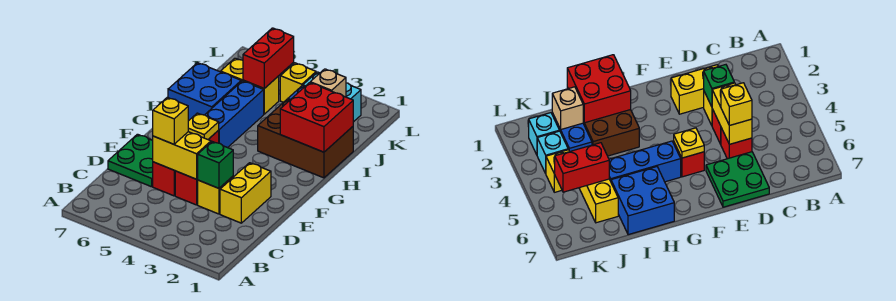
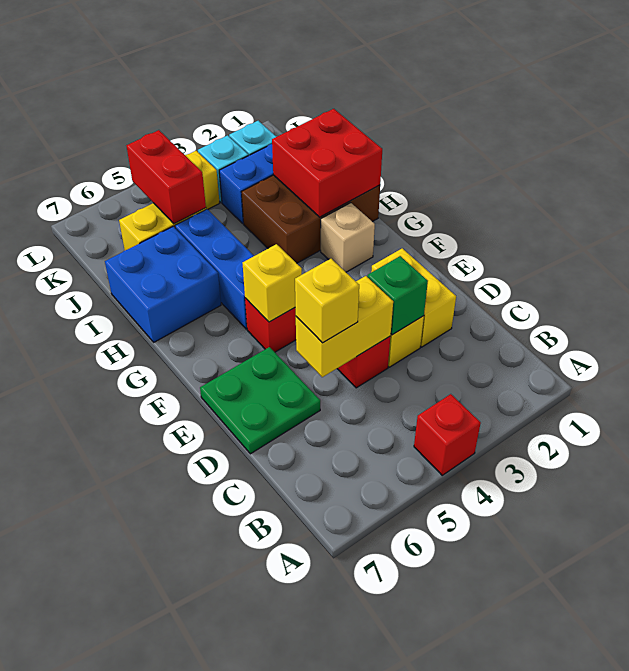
red 1x1 brick [153,162,175,196] -> red 1x1 brick moved to [414,394,481,475]
yellow 1x1 plate [188,113,219,139] -> yellow 1x1 brick [243,244,302,322]
tan 1x1 brick [310,69,346,97] -> tan 1x1 brick moved to [321,203,375,272]

